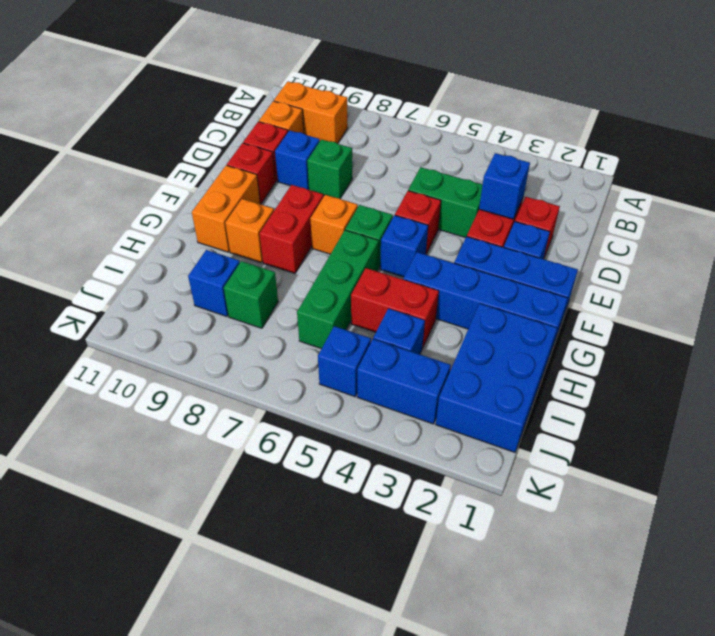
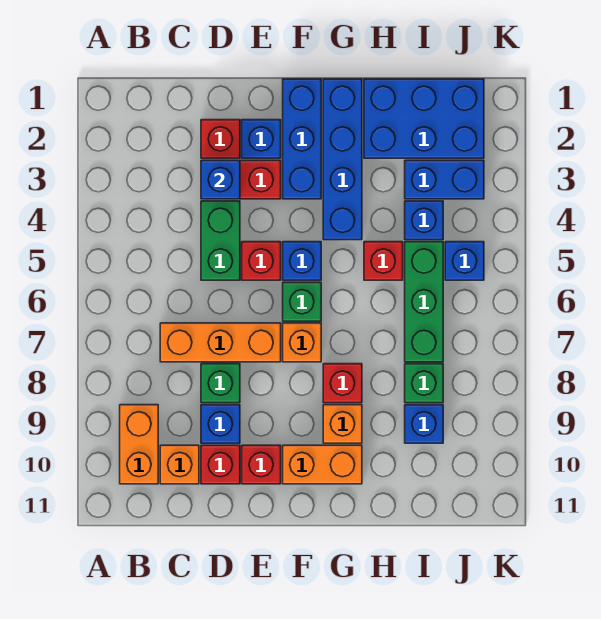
none -> orange 1x3 brick [160,323,281,362]
red 1x2 brick [260,185,324,273] -> red 1x1 brick [323,364,362,403]
green 1x3 brick [297,230,379,349] -> green 1x3 brick turned to [405,242,443,362]
red 1x2 brick [351,268,439,348] -> red 1x1 brick [364,242,403,280]
blue 1x2 brick [357,339,451,424] -> blue 1x2 brick turned to [405,160,484,199]

